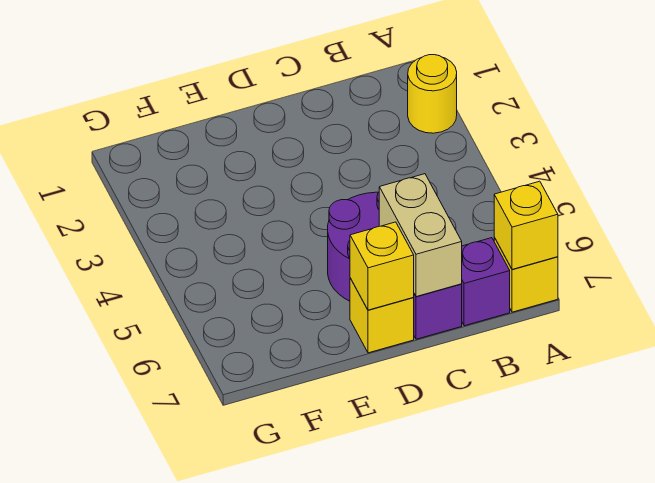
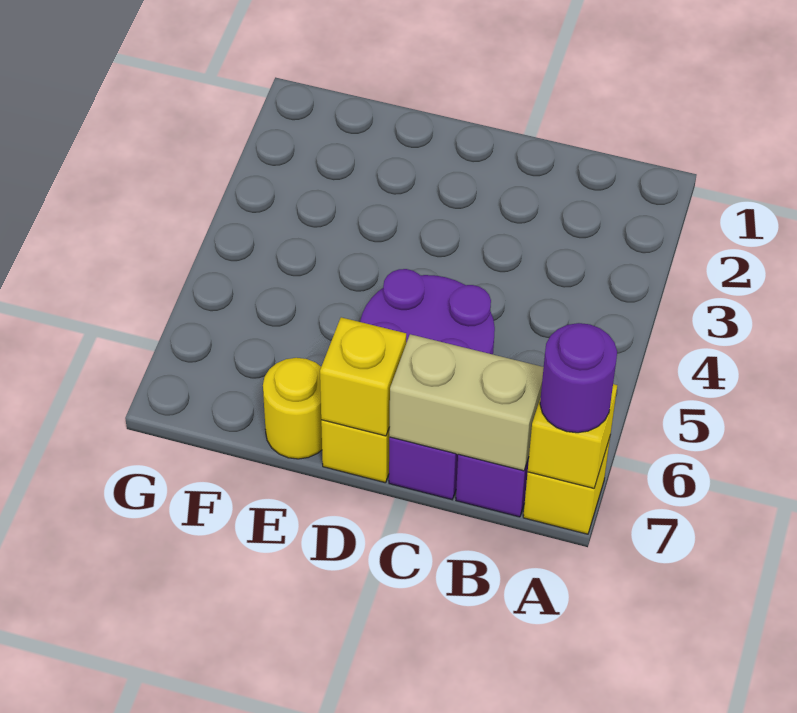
yellow 1x1 round brick [408,55,457,133] -> yellow 1x1 round brick moved to [263,358,322,459]
none -> purple 1x1 round brick [540,323,617,433]
tan 1x2 brick [379,174,462,297] -> tan 1x2 brick turned to [389,334,544,471]

